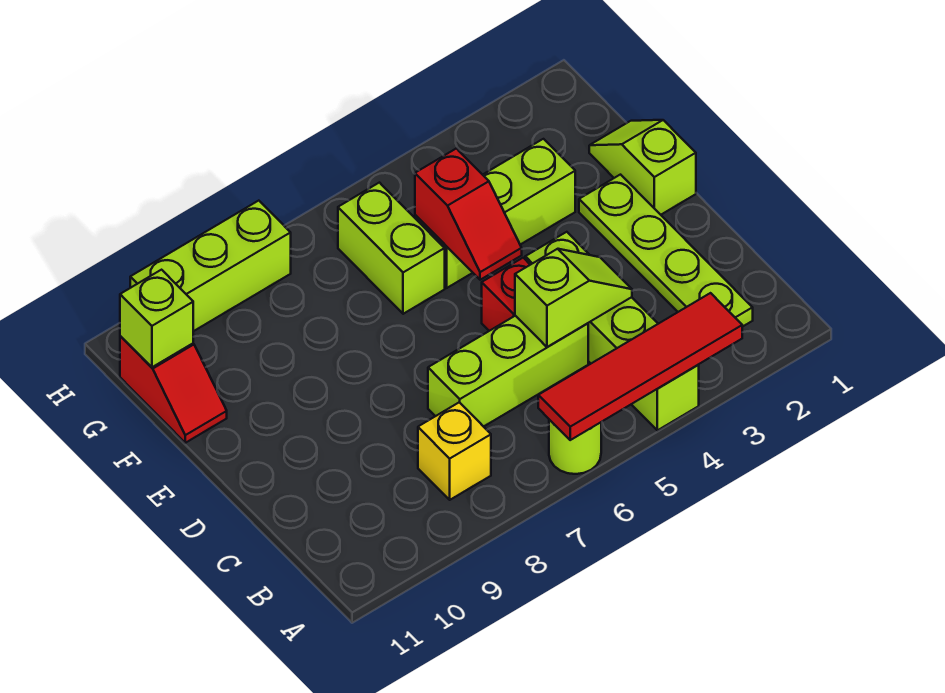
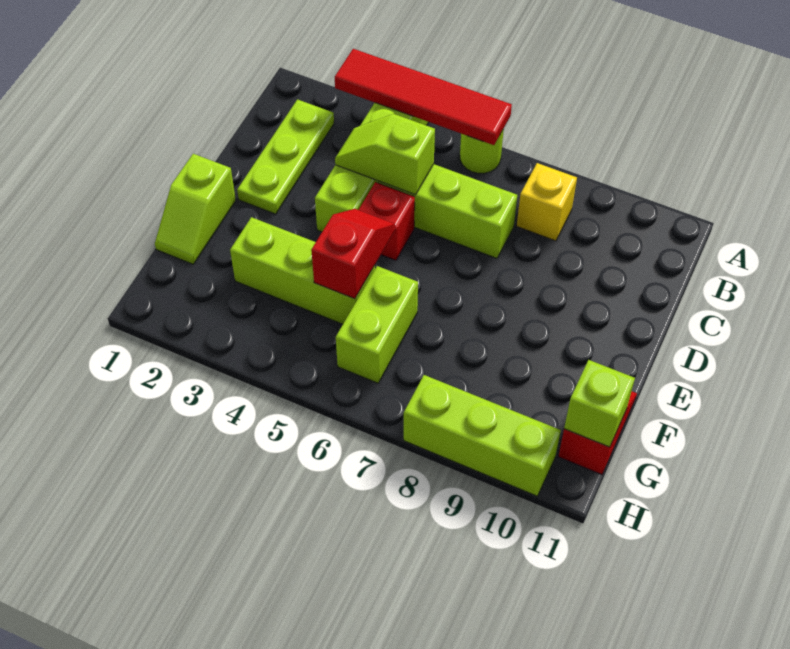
lime 1x4 plate [579,175,753,327] -> lime 1x3 plate [237,100,334,214]

